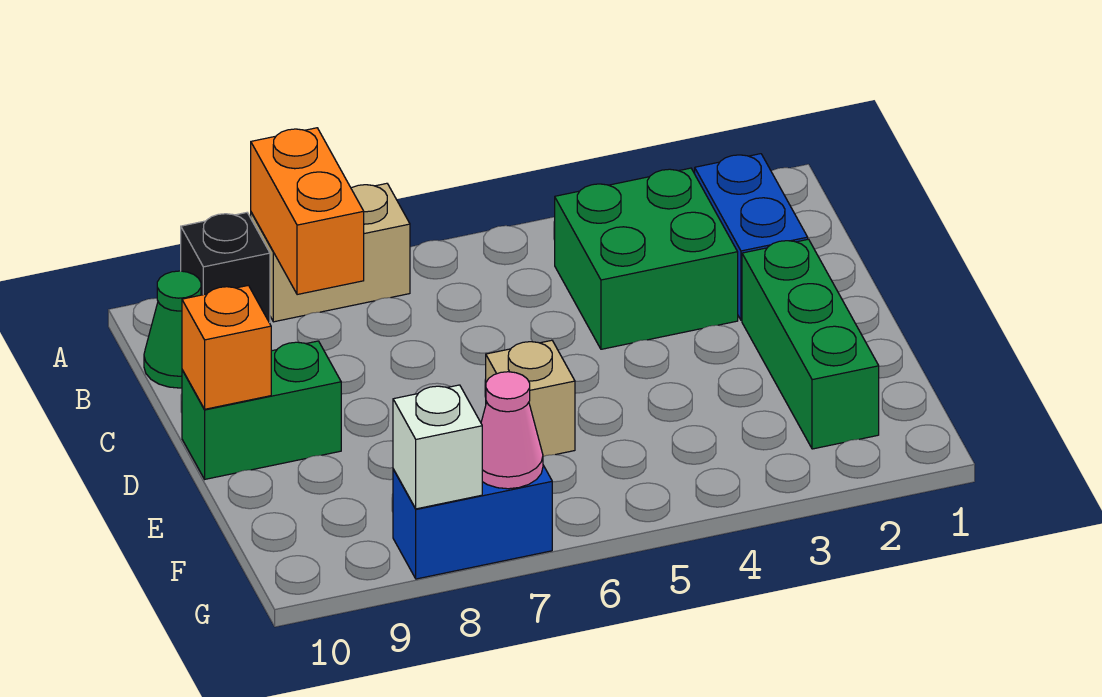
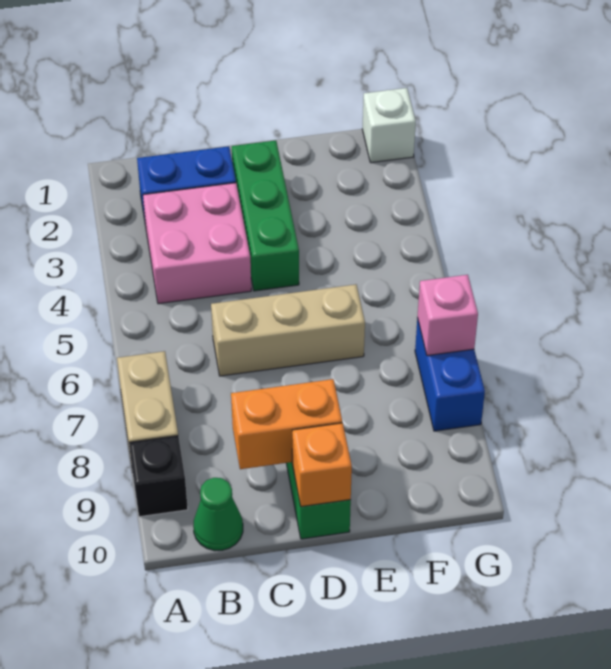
orange 1x2 brick [251,128,364,295] -> orange 1x2 brick moved to [231,379,342,469]
green 2x2 brick [555,168,738,349] -> pink 2x2 brick [143,183,251,304]
green 1x3 brick [742,239,879,449] -> green 1x3 brick turned to [232,140,299,291]
tan 1x1 brick [486,340,575,456] -> tan 1x3 brick [211,284,365,376]
pink 1x1 cone [481,372,543,489] -> pink 1x1 brick [417,275,478,356]
white 1x1 brick [393,385,482,509] -> white 1x1 brick moved to [362,88,416,163]

